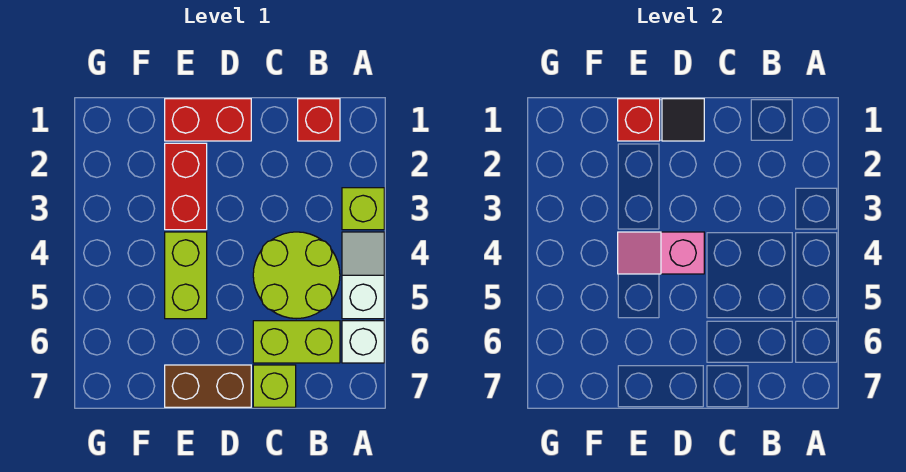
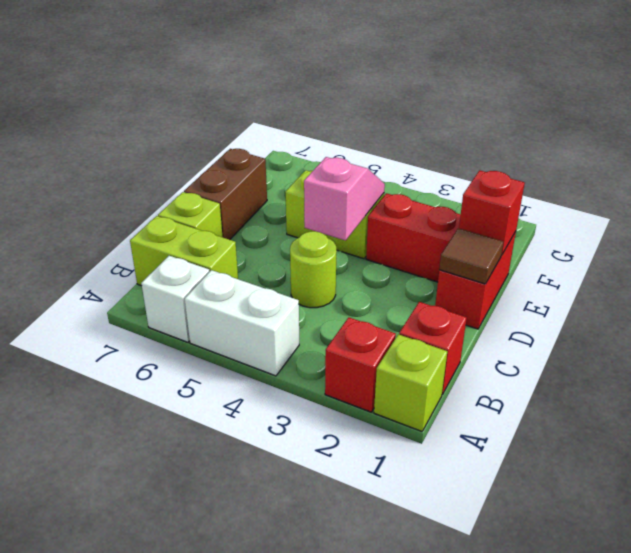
none -> red 1x1 brick [325,318,396,412]
lime 1x1 brick [342,188,384,230] -> lime 1x1 brick moved to [374,334,447,431]
white 1x2 slope [342,232,384,319] -> white 1x2 brick [185,270,299,376]
lime 2x2 round brick [253,232,340,319] -> lime 1x1 round brick [290,231,337,308]
lime 1x2 brick [253,321,340,363] -> lime 1x2 brick turned to [130,216,238,286]
black 1x1 tile [662,99,704,141] -> brown 1x1 tile [439,228,503,284]

